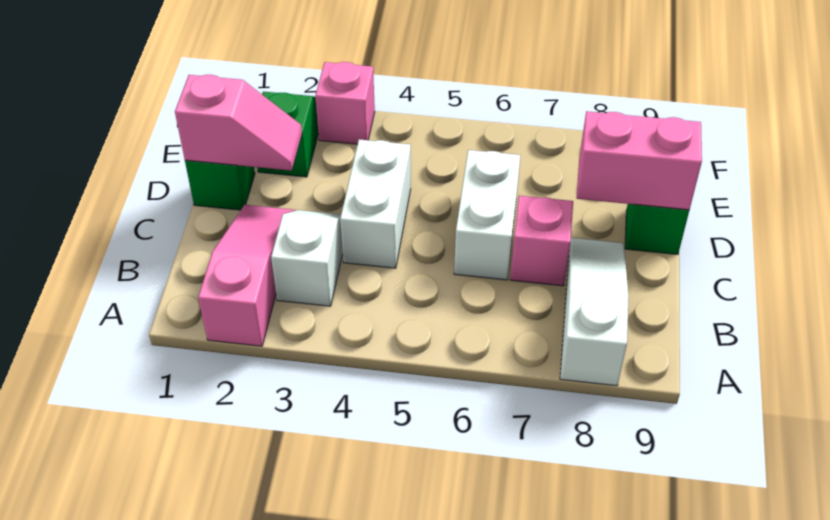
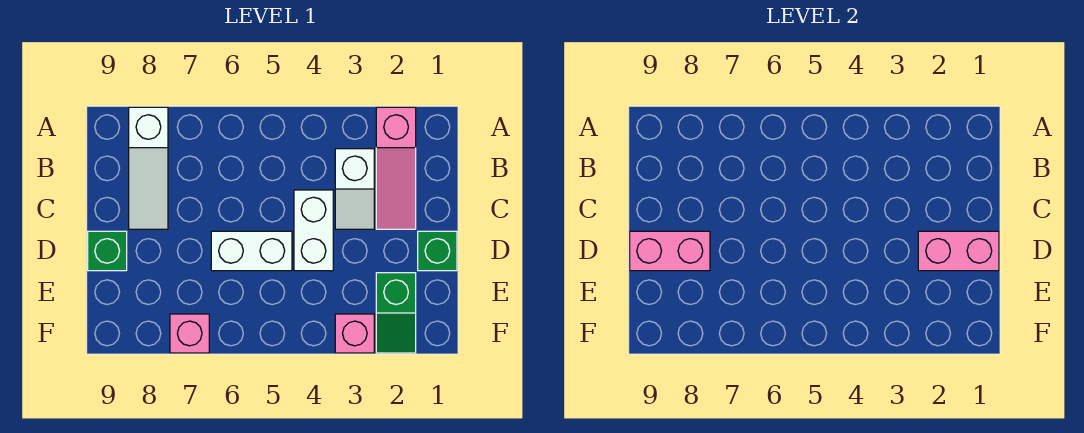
white 1x2 brick [454,150,521,280] -> white 1x2 brick turned to [211,231,292,271]
pink 1x1 brick [510,196,573,286] -> pink 1x1 brick moved to [170,314,209,353]
pink 1x2 slope [175,75,302,171] -> pink 1x2 brick [918,231,999,271]

